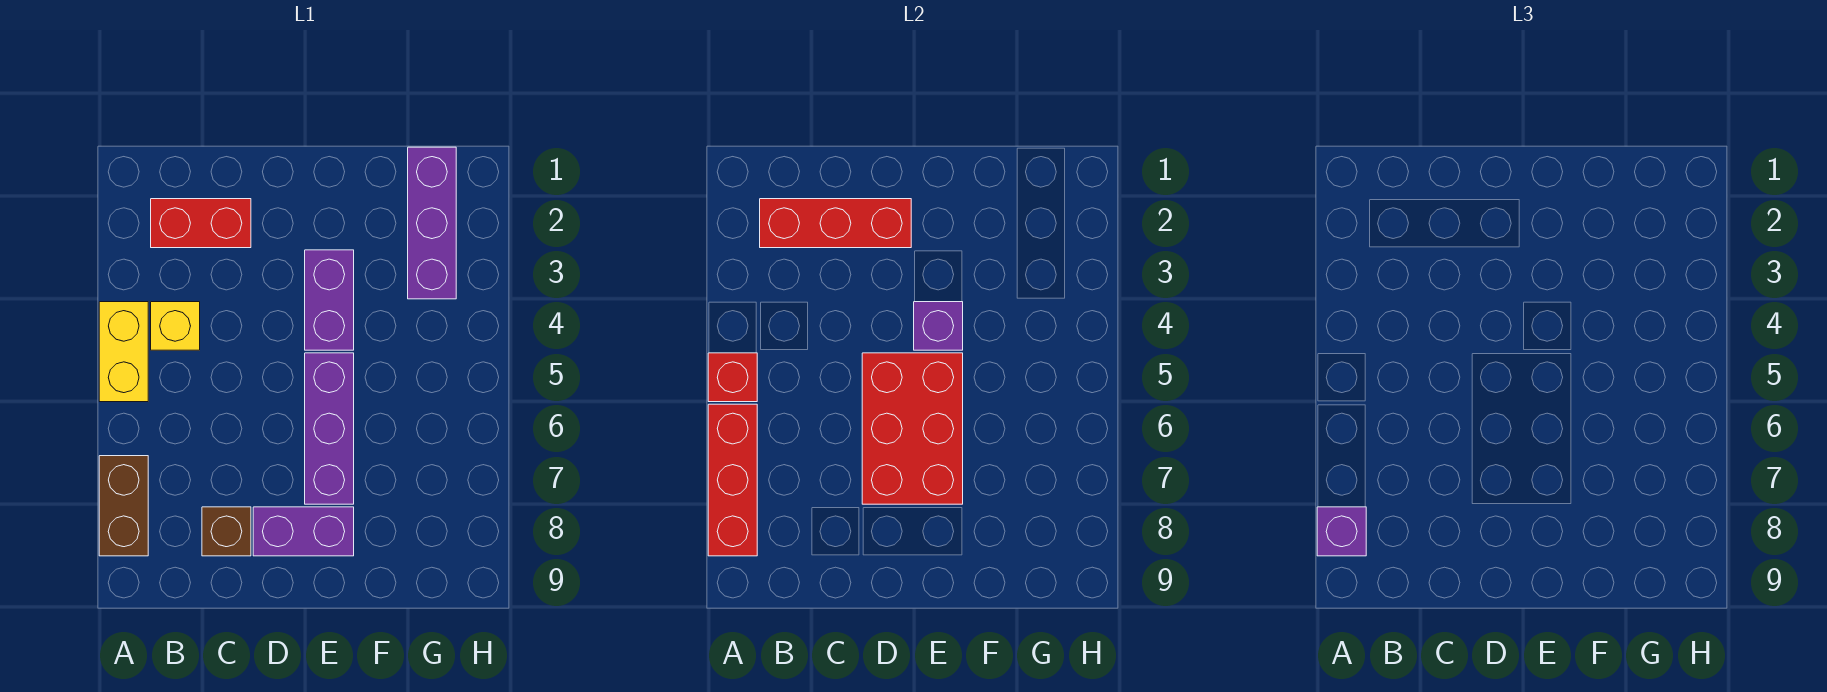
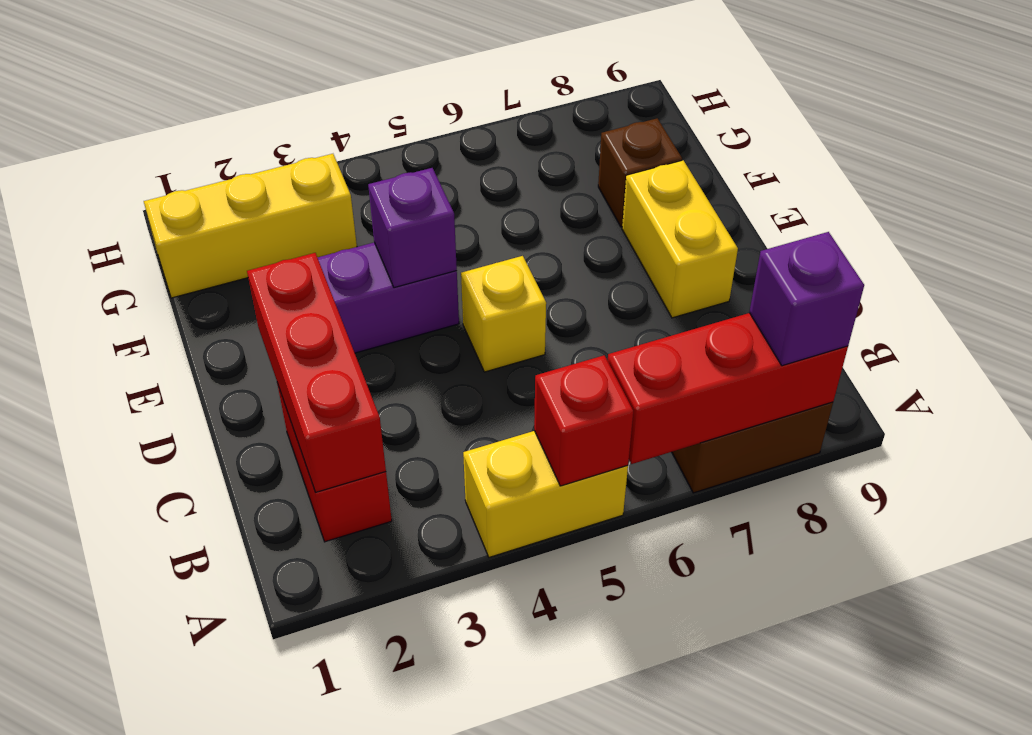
yellow 1x1 brick [151,302,200,350] -> yellow 1x1 brick moved to [461,256,546,372]
brown 1x1 brick [202,507,251,556] -> brown 1x1 brick moved to [598,118,682,227]
red 2x3 brick [862,353,963,504] -> none
purple 1x2 brick [253,507,354,556] -> yellow 1x2 brick [622,160,738,318]
purple 1x3 brick [305,353,354,504] -> none
purple 1x3 brick [408,147,456,299] -> yellow 1x3 brick [144,154,357,298]

